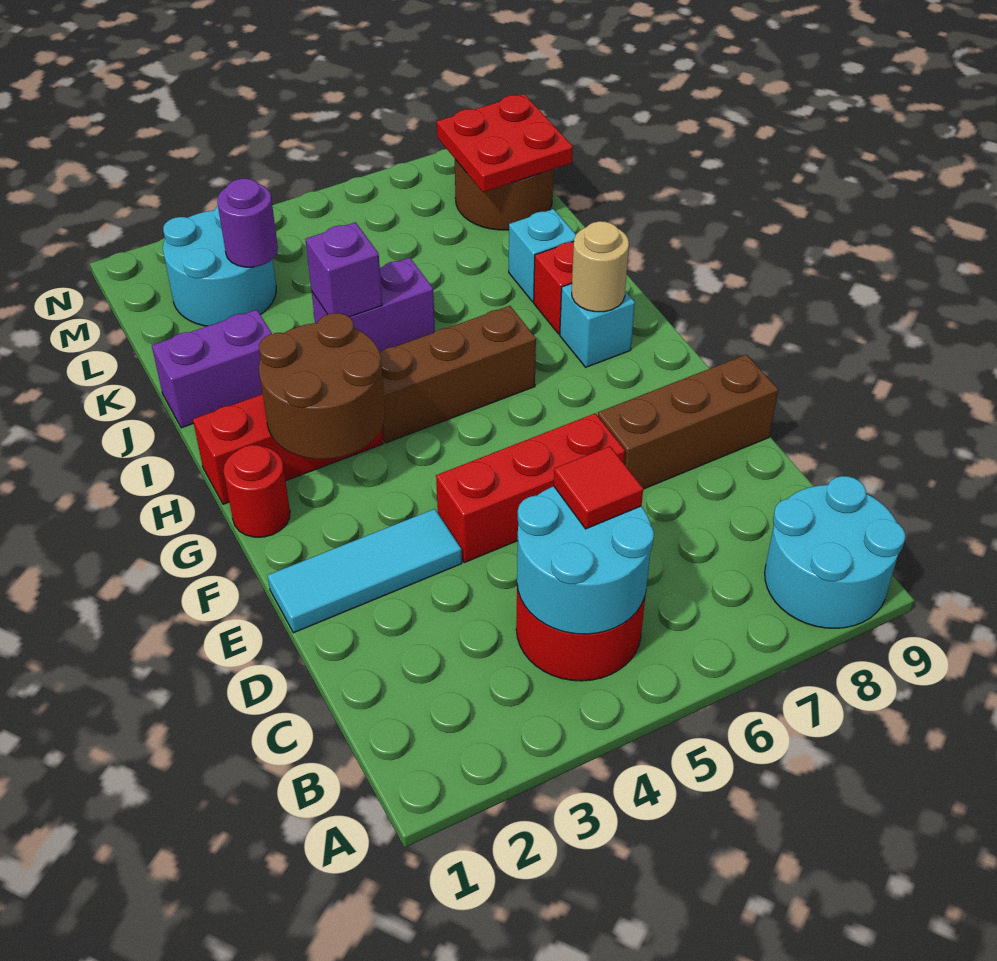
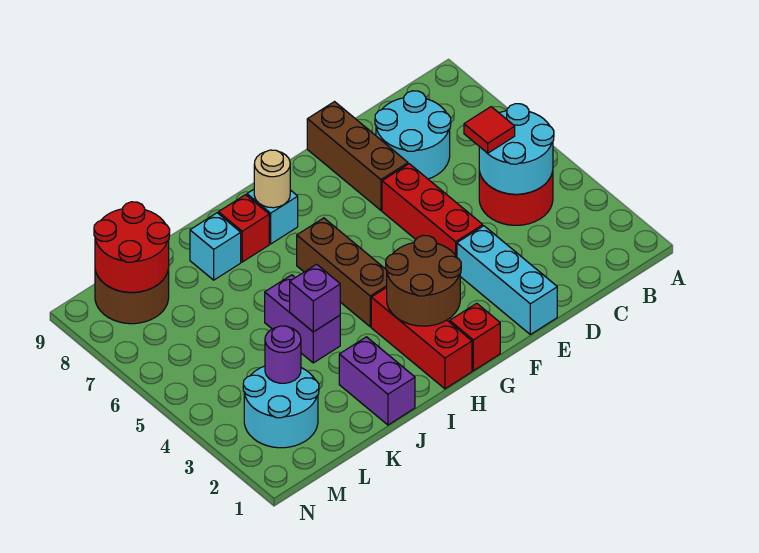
cyan 2x2 round brick [765,476,905,628] -> cyan 2x2 round brick moved to [375,91,451,179]
cyan 1x3 tile [267,509,462,633] -> cyan 1x3 brick [457,226,557,334]
red 1x1 round brick [224,445,290,537] -> red 1x1 brick [450,303,500,371]
red 2x2 plate [437,94,573,192] -> red 2x2 round brick [94,202,170,292]

